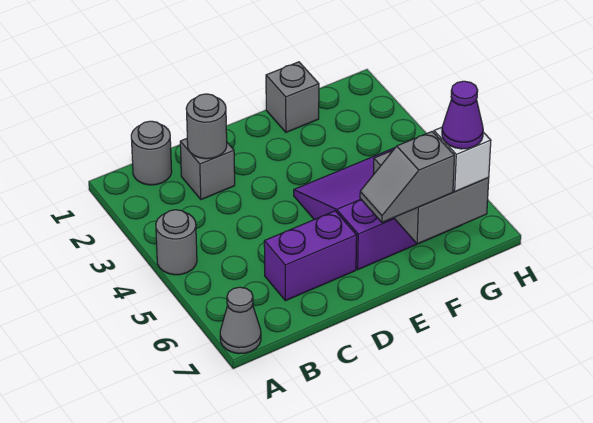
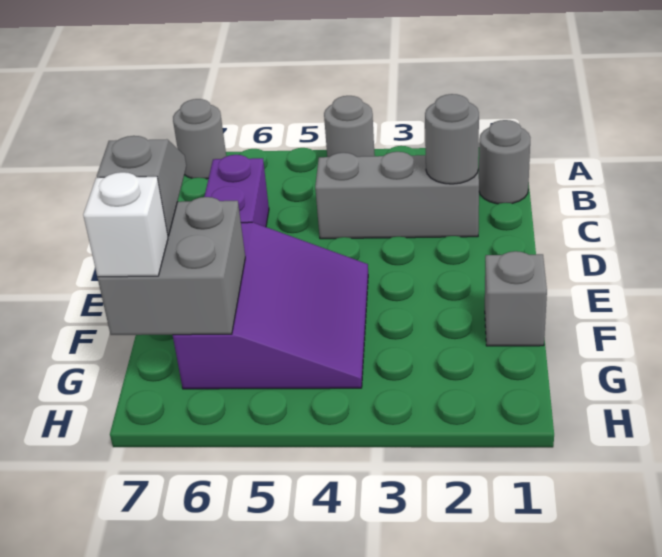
grey 1x1 cone [220,287,261,354] -> grey 1x1 round brick [173,99,226,179]
grey 1x1 brick [180,139,235,200] -> grey 1x3 brick [315,152,479,239]
purple 1x1 cone [442,81,483,149] -> none

